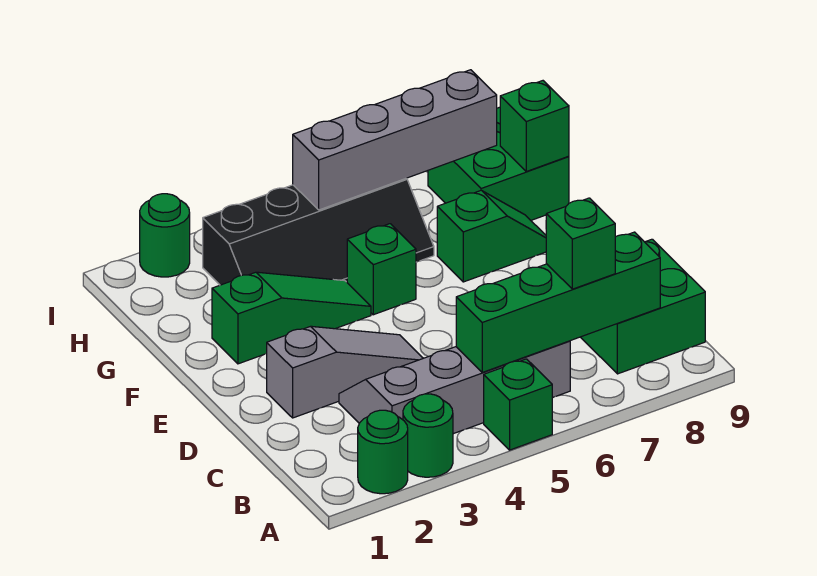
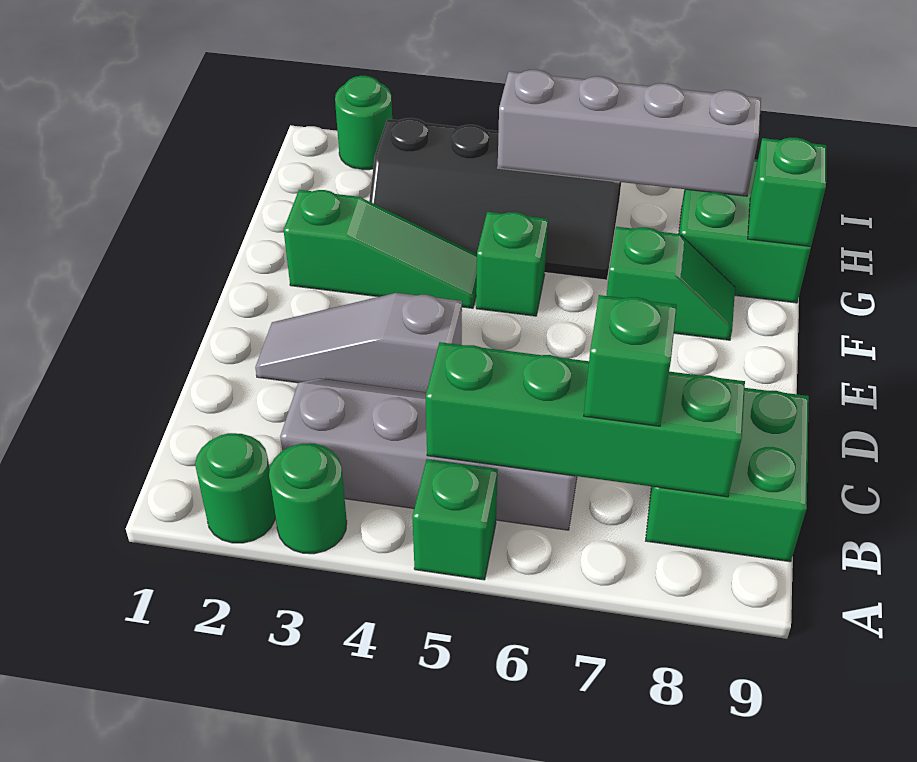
grey 1x3 slope [267,326,423,418] -> grey 1x3 slope turned to [255,293,462,392]

